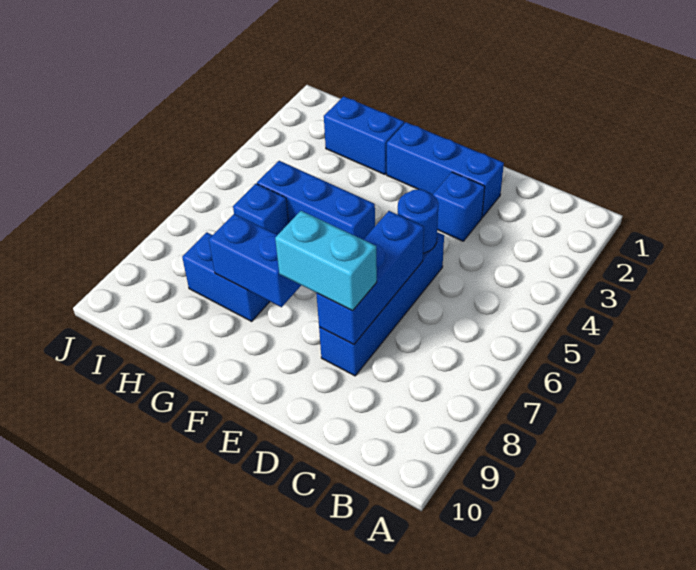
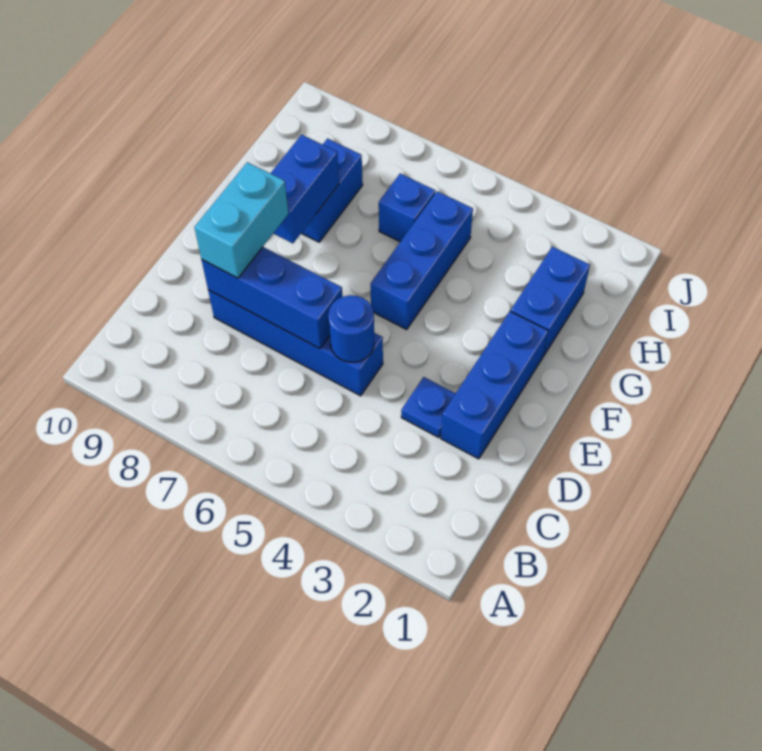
blue 1x1 brick [433,172,485,241] -> blue 1x1 plate [401,377,456,437]

